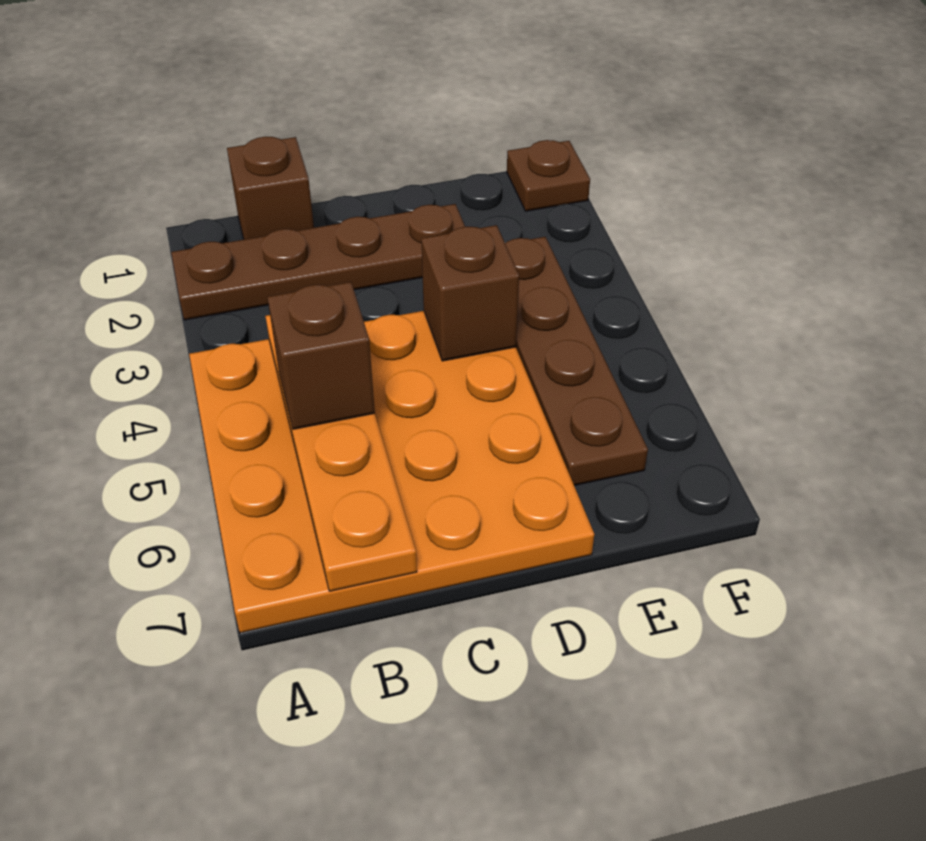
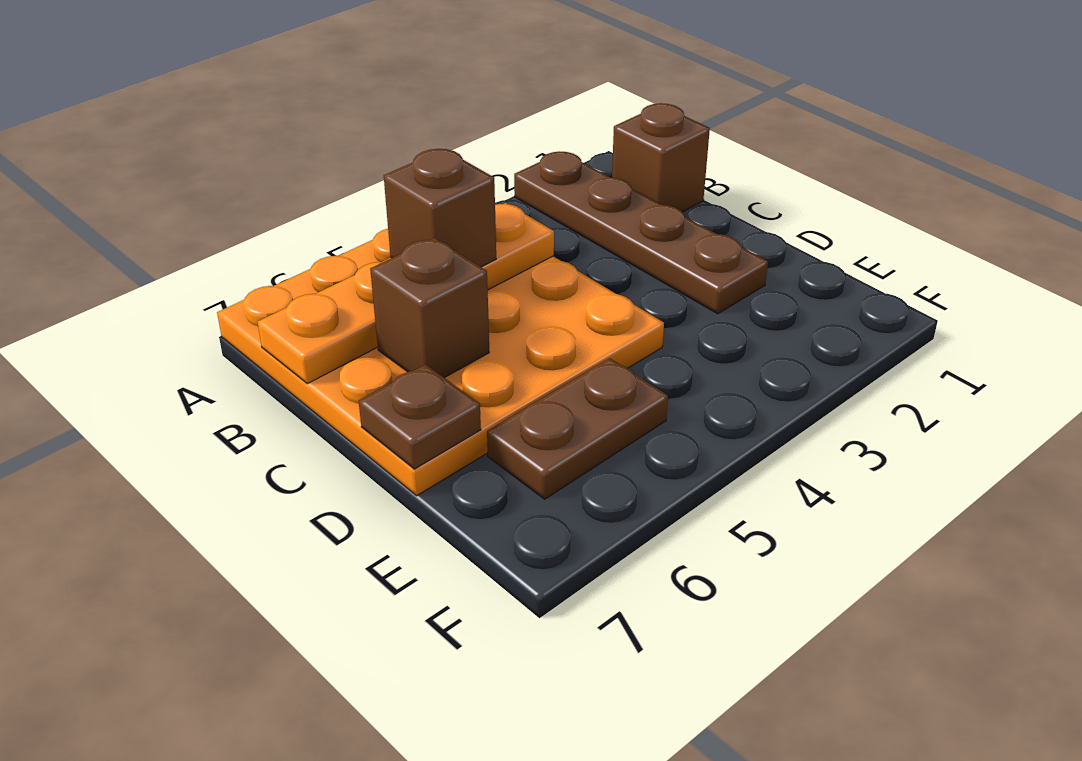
brown 1x1 brick [421,225,519,361] -> brown 1x1 brick moved to [370,238,489,378]
brown 1x4 plate [505,237,648,486] -> brown 1x2 plate [487,358,668,499]
brown 1x1 plate [507,140,590,211] -> brown 1x1 plate moved to [359,364,481,469]

